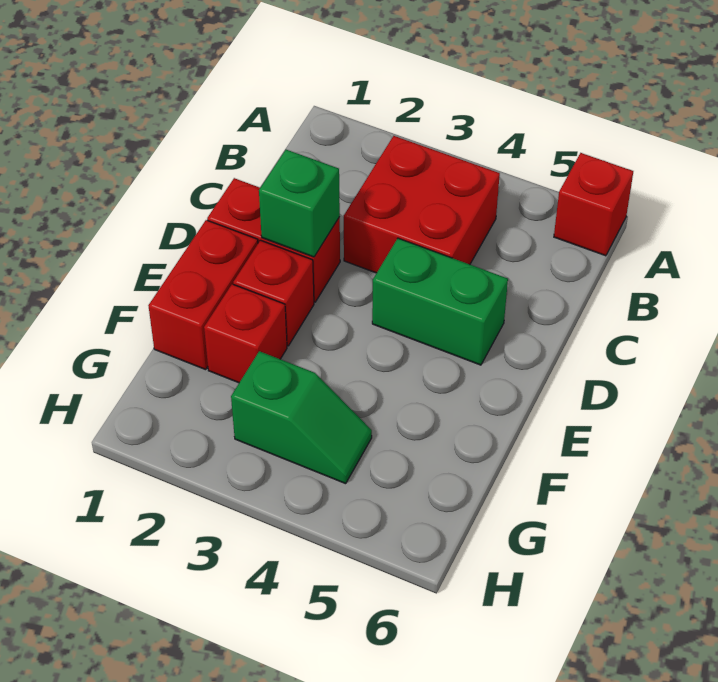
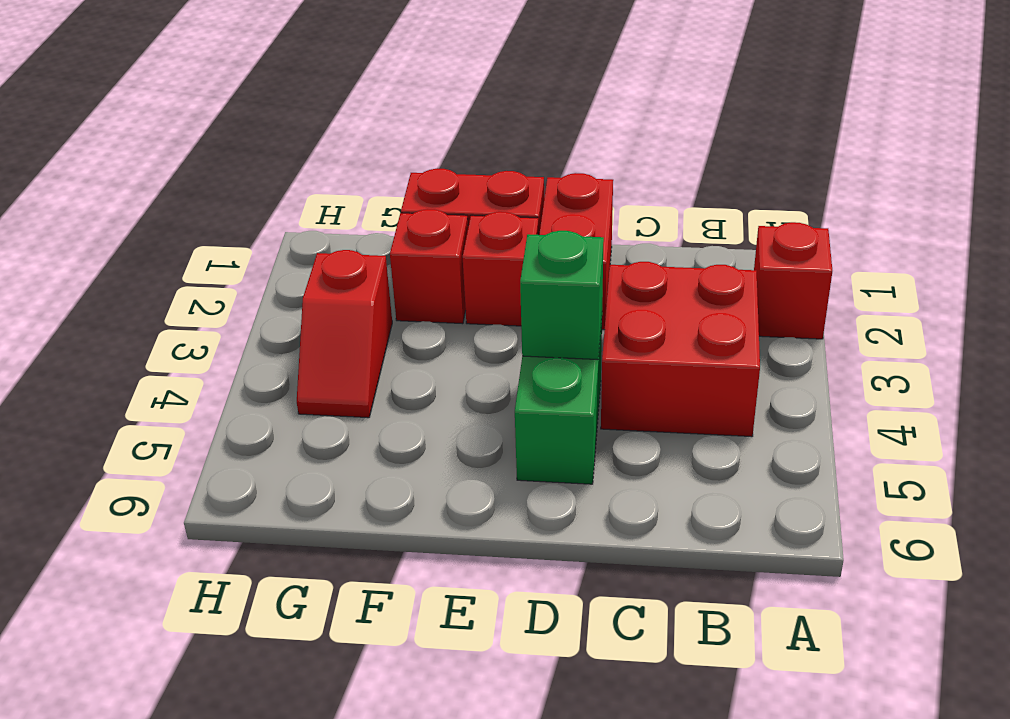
red 1x1 brick [554,153,633,256] -> red 1x1 brick moved to [754,222,832,339]
green 1x1 brick [259,150,340,257] -> green 1x1 brick moved to [520,231,604,360]
green 1x2 slope [231,351,372,484] -> red 1x2 slope [297,250,392,418]

